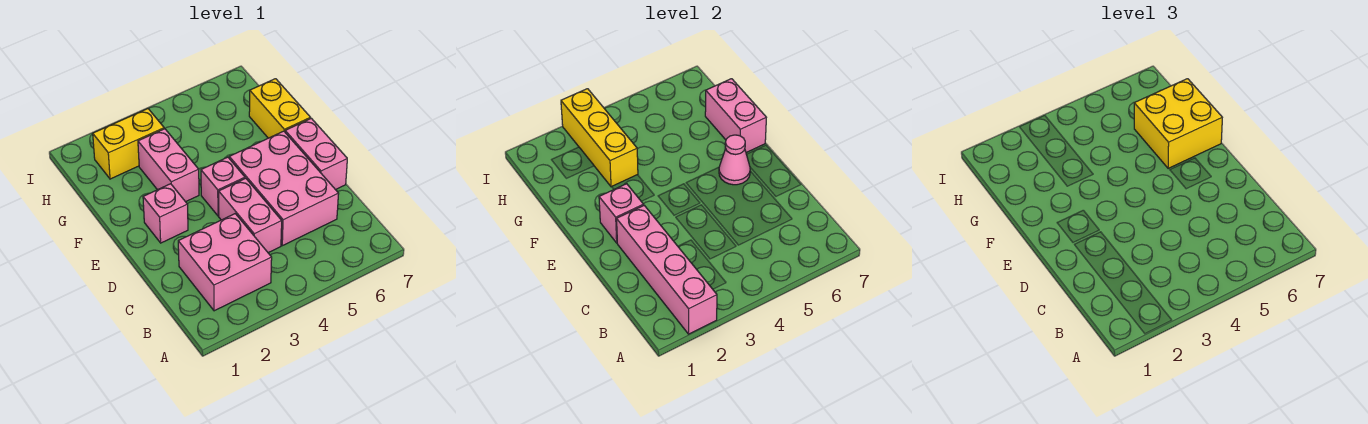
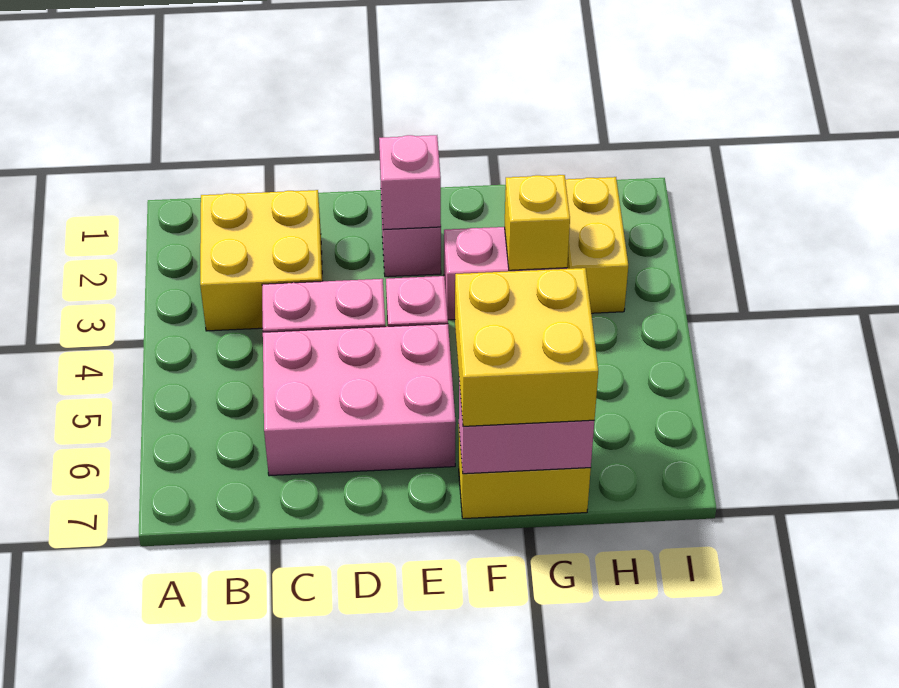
pink 1x4 brick [617,205,717,334] -> none
pink 2x2 brick [178,214,272,311] -> yellow 2x2 brick [200,190,322,331]
pink 1x2 brick [285,118,347,190] -> none
pink 1x1 cone [719,135,750,185] -> none
yellow 1x3 brick [561,89,638,187] -> yellow 1x1 brick [505,175,570,270]

